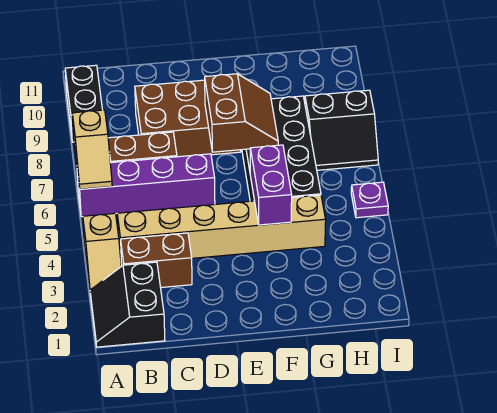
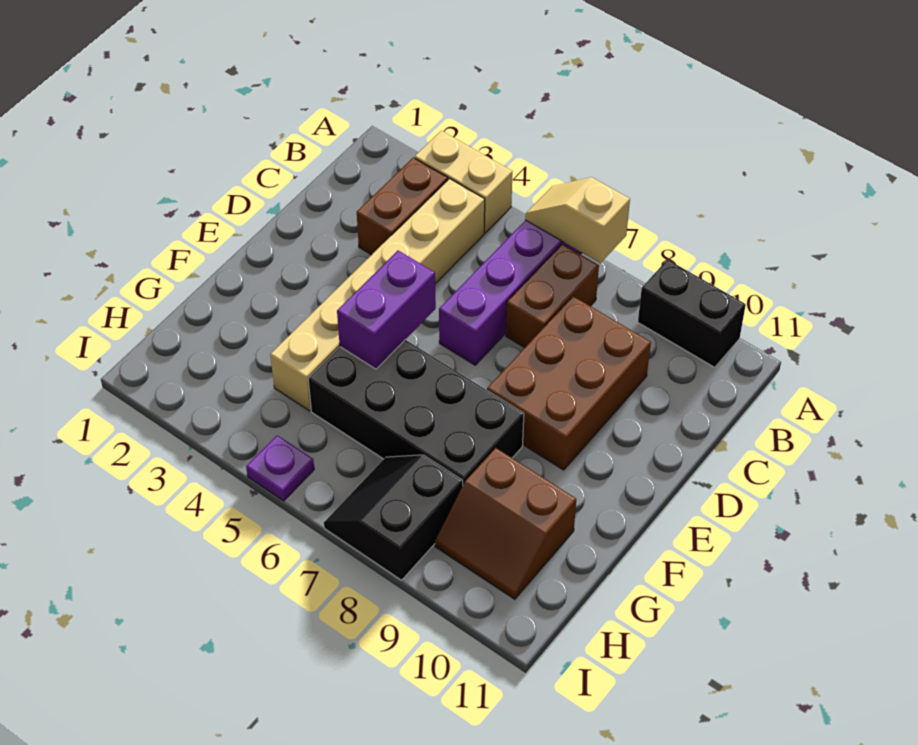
black 2x2 slope [90,262,165,347] -> none
tan 1x2 slope [83,213,121,290] -> tan 1x2 brick [415,131,513,233]
brown 2x2 slope [205,74,278,152] -> brown 2x2 slope moved to [435,448,576,599]
purple 1x2 brick [250,145,292,225] -> purple 1x2 brick turned to [337,251,436,369]

